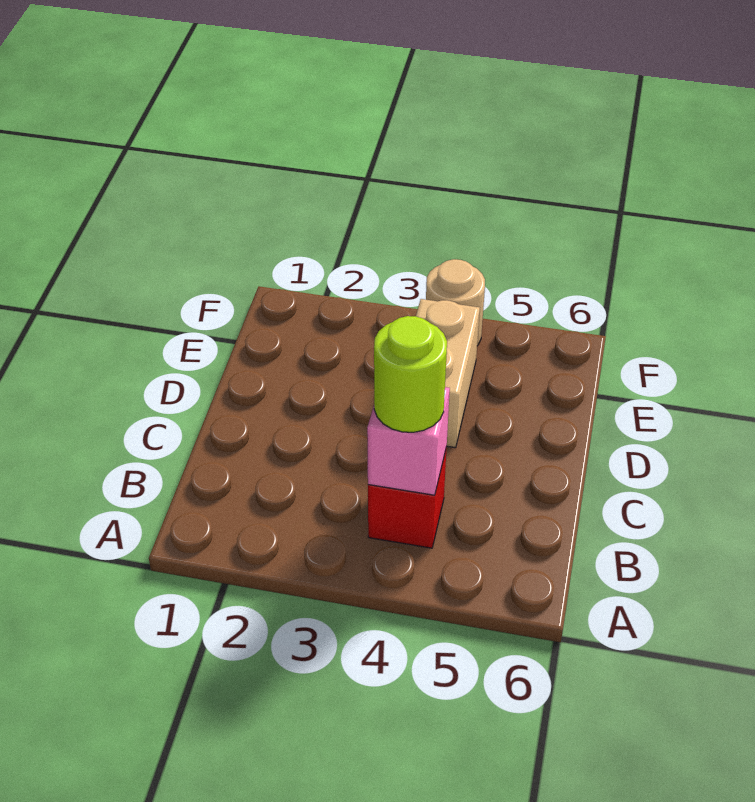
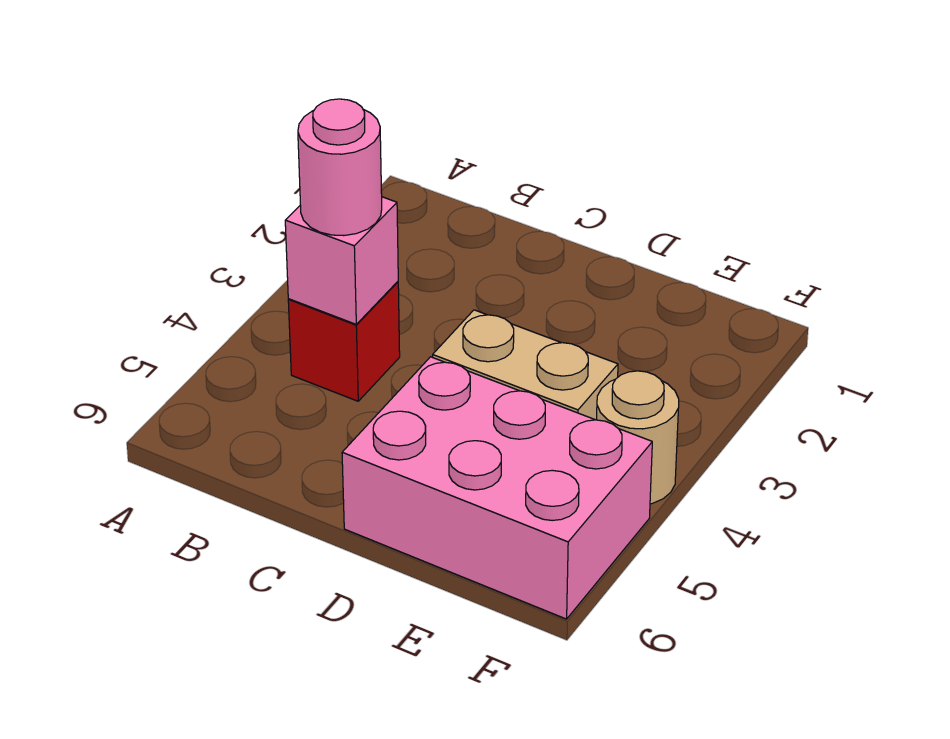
lime 1x1 round brick [374,316,447,432] -> pink 1x1 round brick [298,99,382,236]
none -> pink 2x3 brick [342,357,652,619]

